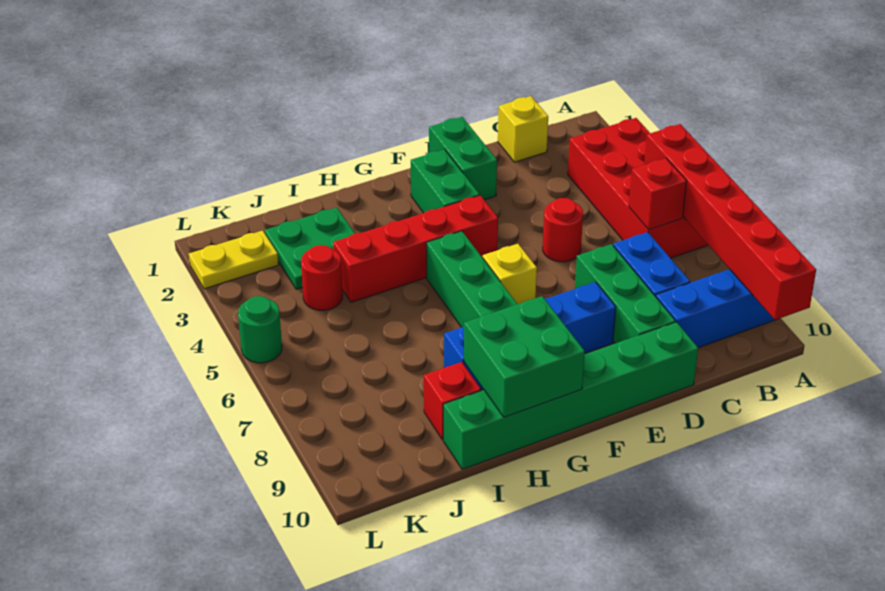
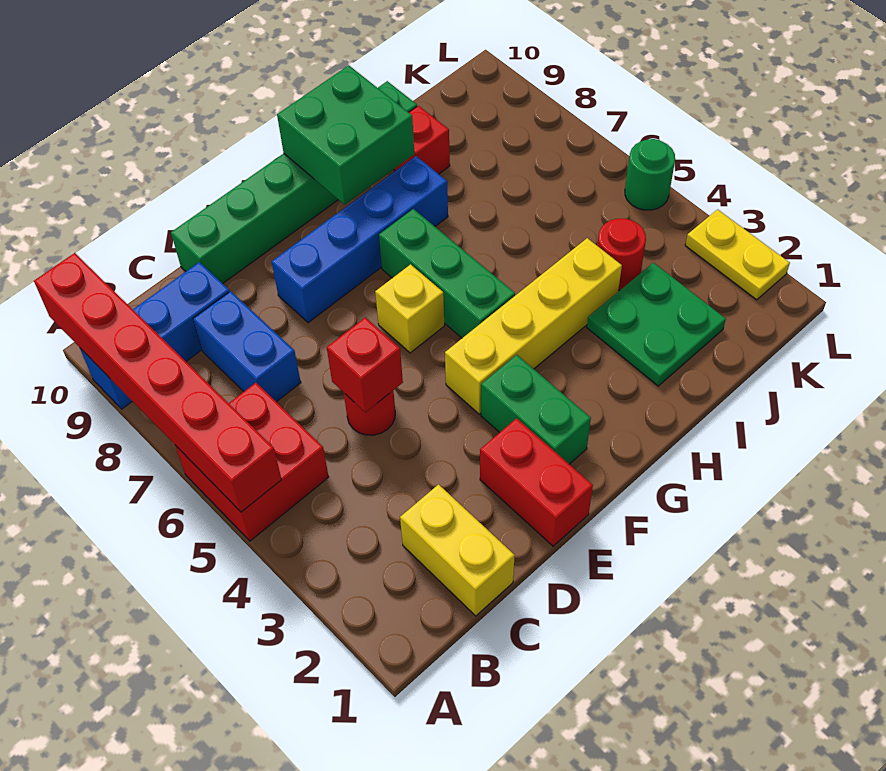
red 2x4 brick [568,118,708,258] -> red 2x2 brick [175,383,329,541]
red 1x1 brick [629,158,687,230] -> red 1x1 brick moved to [327,317,403,412]
yellow 1x1 brick [498,96,548,162] -> yellow 1x2 brick [400,484,515,616]
green 1x3 brick [575,244,675,343] -> none
green 1x2 brick [429,117,497,200] -> red 1x2 brick [480,418,593,546]
red 1x4 brick [333,195,498,302] -> yellow 1x4 brick [445,238,622,414]
yellow 1x2 plate [189,231,279,289] -> yellow 1x2 plate turned to [685,209,790,300]

